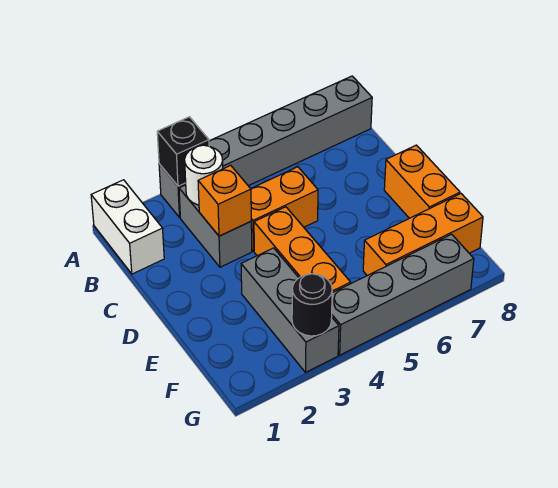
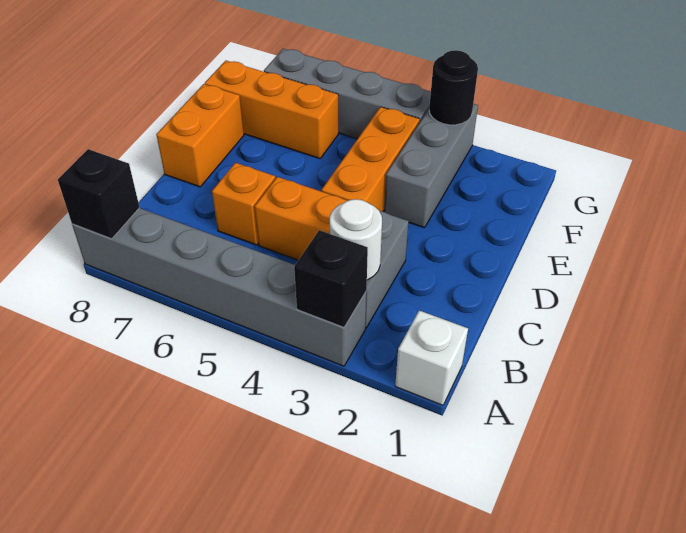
white 1x2 brick [91,180,164,274] -> white 1x1 brick [395,311,468,405]
none -> black 1x1 brick [58,149,140,239]
orange 1x1 brick [198,165,251,236] -> orange 1x1 brick moved to [212,163,275,245]

